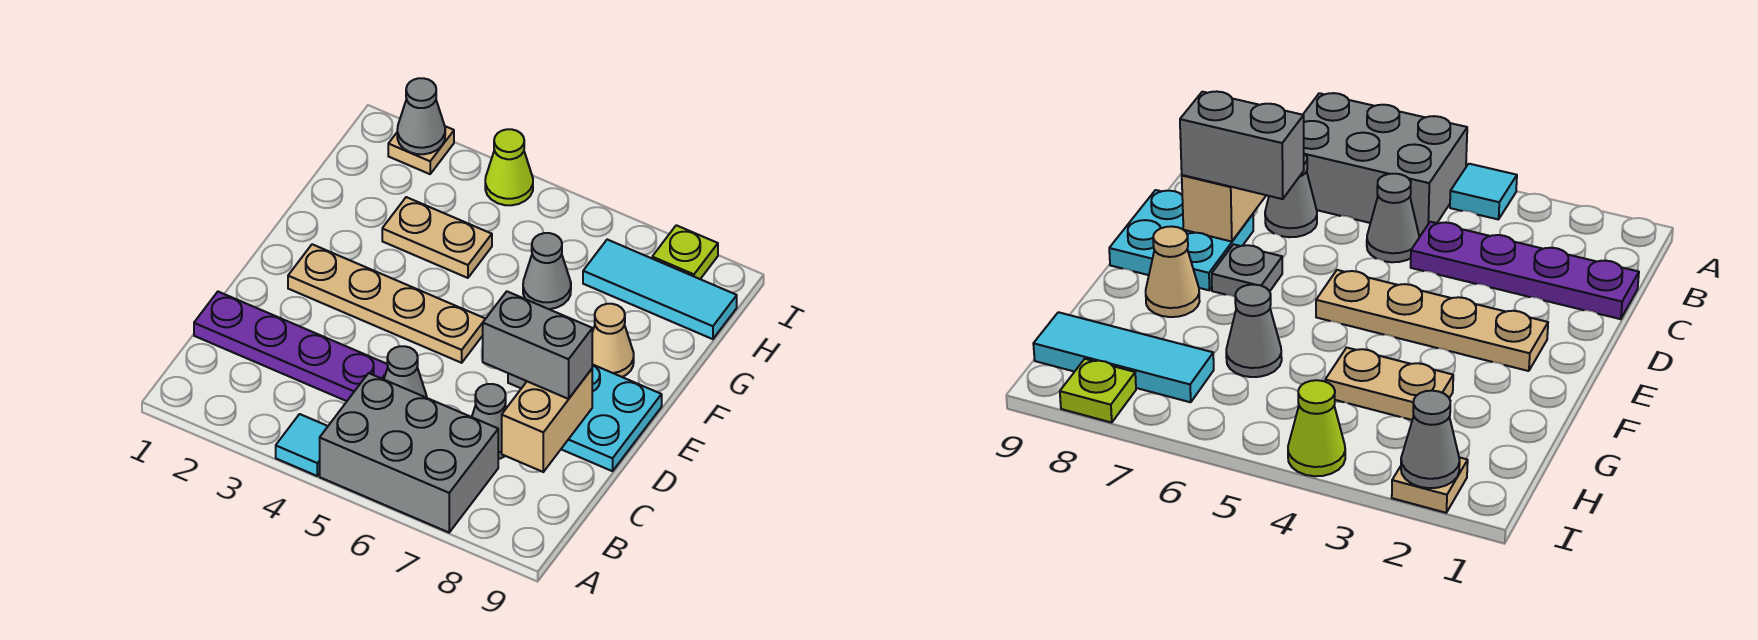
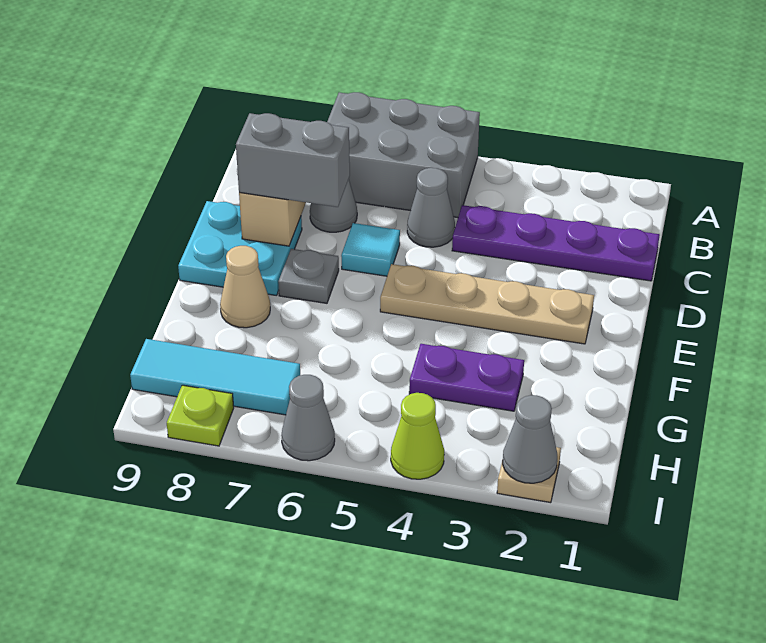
cyan 1x1 tile [276,414,328,476] -> cyan 1x1 tile moved to [341,223,400,276]
tan 1x2 plate [382,197,492,278] -> purple 1x2 plate [409,344,524,411]
grey 1x1 cone [523,233,571,309] -> grey 1x1 cone moved to [281,375,335,461]

